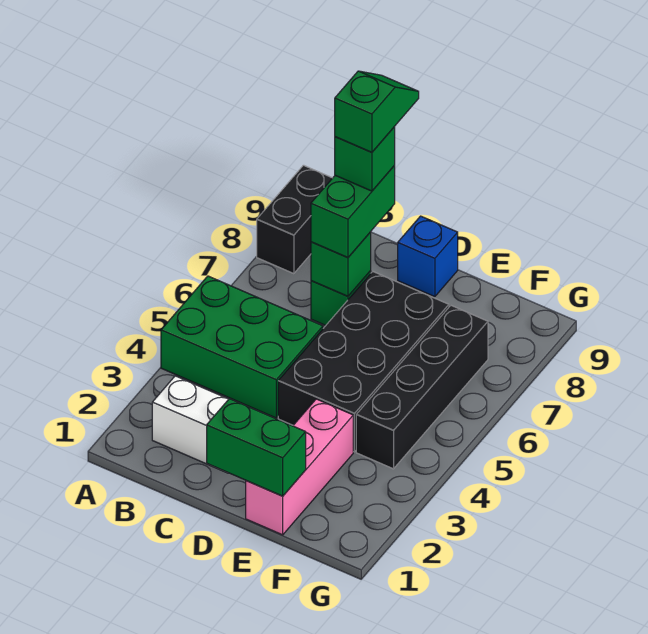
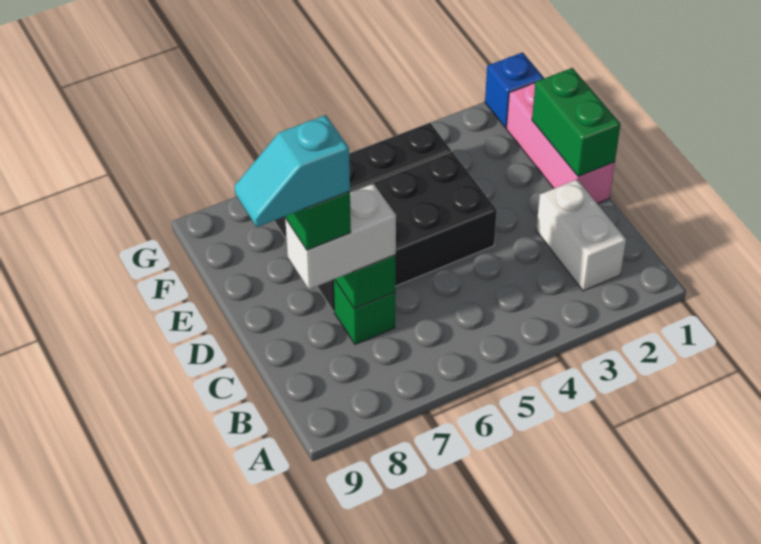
green 2x3 brick [161,276,323,418] -> none
black 1x2 brick [257,165,332,274] -> none
green 1x2 brick [311,166,395,257] -> white 1x2 brick [285,184,396,289]
green 1x2 slope [335,71,419,152] -> cyan 1x2 slope [234,115,350,227]
blue 1x1 brick [398,216,458,297] -> blue 1x1 brick moved to [485,52,544,128]
pink 1x3 brick [246,399,353,535] -> pink 1x3 brick turned to [506,83,615,204]

